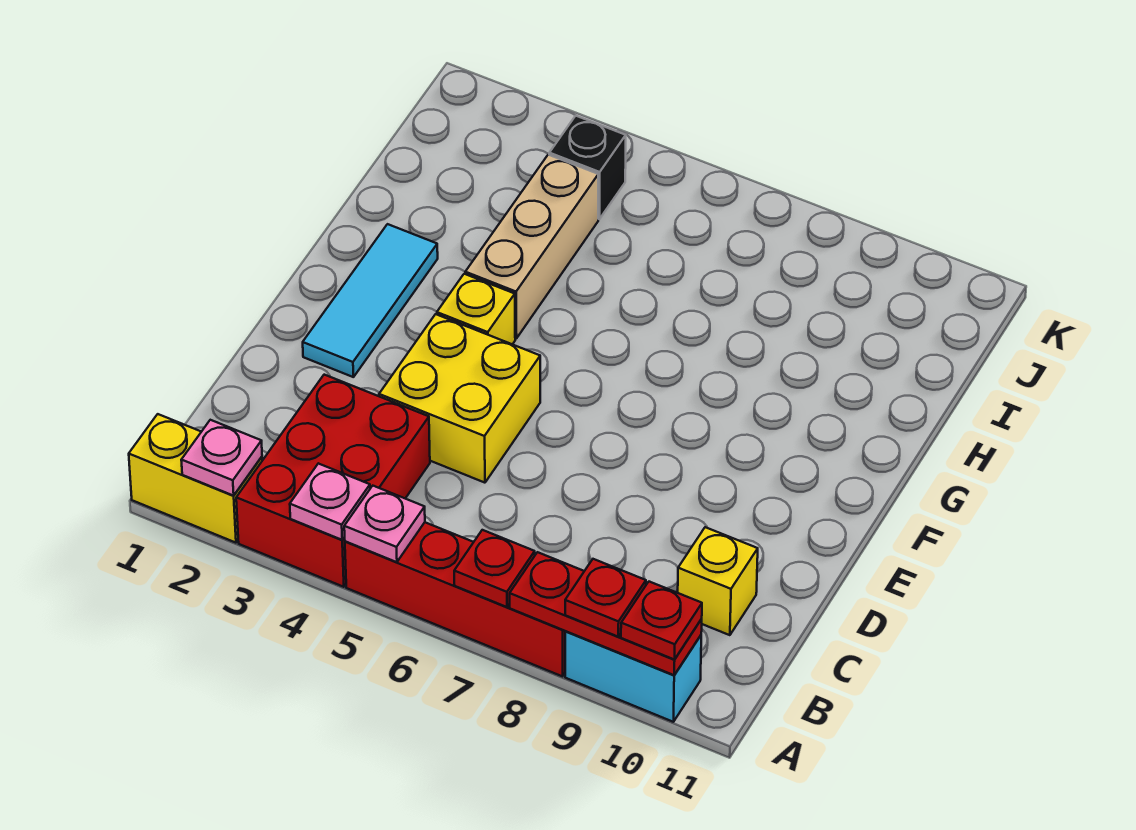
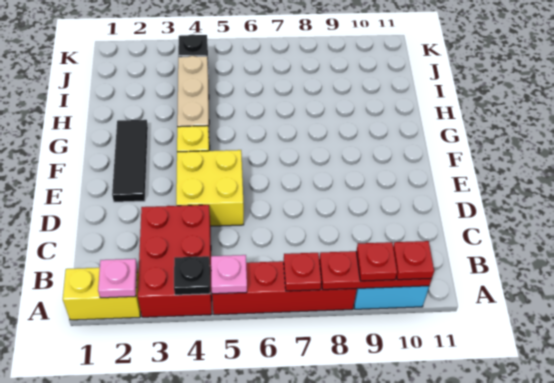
pink 1x1 plate [290,463,370,540] -> black 1x1 plate [174,256,210,295]
yellow 1x1 brick [678,527,758,635] -> none
cyan 1x3 tile [303,224,438,377] -> black 1x3 tile [112,120,148,202]

